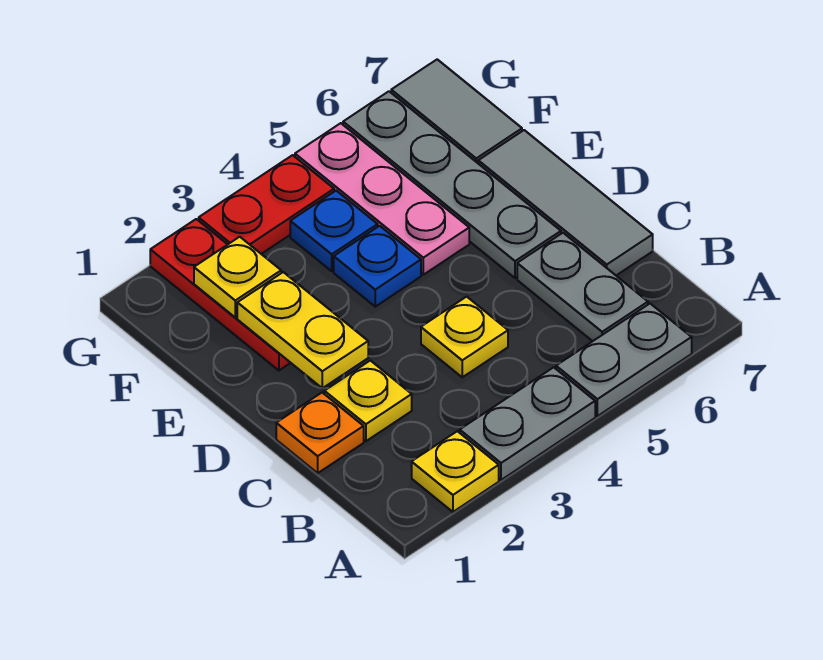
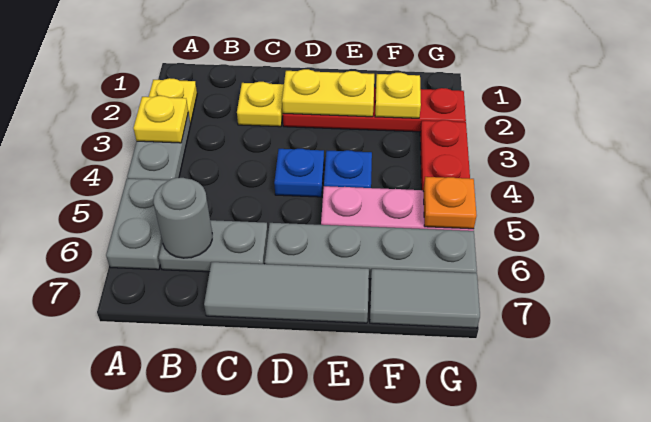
none -> grey 1x1 round brick [153,178,212,258]
orange 1x1 plate [276,393,364,473] -> orange 1x1 plate moved to [423,177,477,229]
yellow 1x1 plate [421,297,508,377] -> yellow 1x1 plate moved to [133,96,188,143]
red 1x3 plate [150,219,290,370] -> red 1x4 plate [283,87,466,132]
blue 1x1 plate [290,191,378,271] -> blue 1x1 plate moved to [274,149,324,197]

